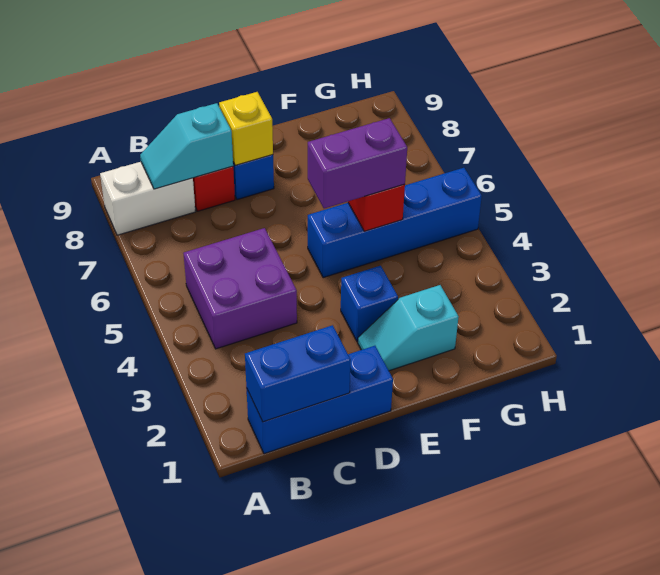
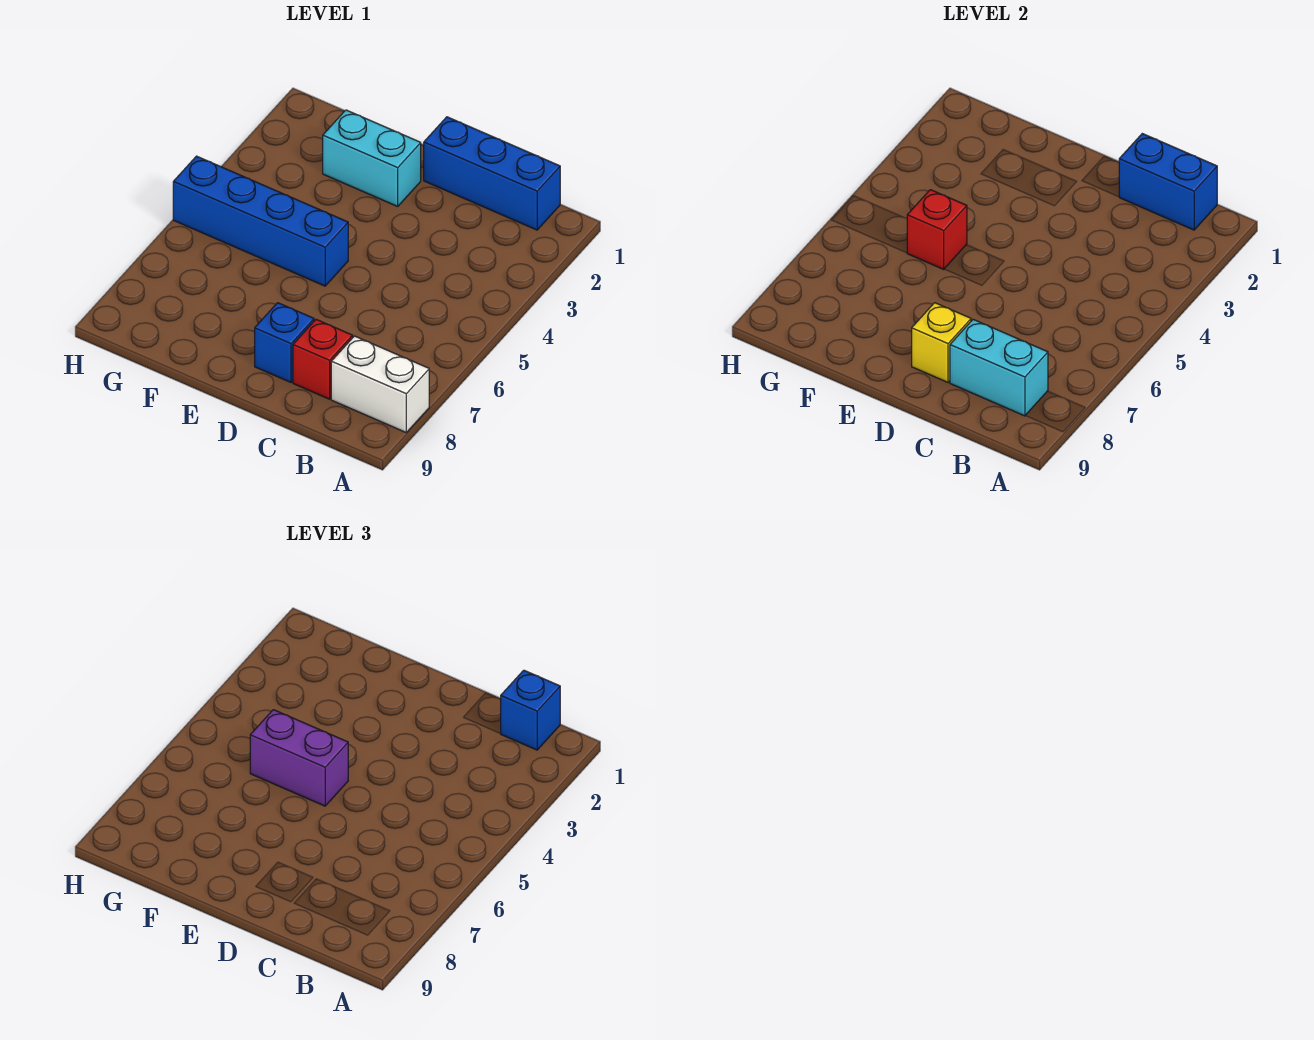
purple 2x2 brick [183,228,297,349] -> none
cyan 1x2 slope [140,103,233,189] -> cyan 1x2 brick [950,319,1048,416]
cyan 1x2 slope [358,285,459,371] -> cyan 1x2 brick [323,110,421,206]
blue 1x1 brick [341,266,398,342] -> blue 1x1 brick moved to [500,670,560,750]

